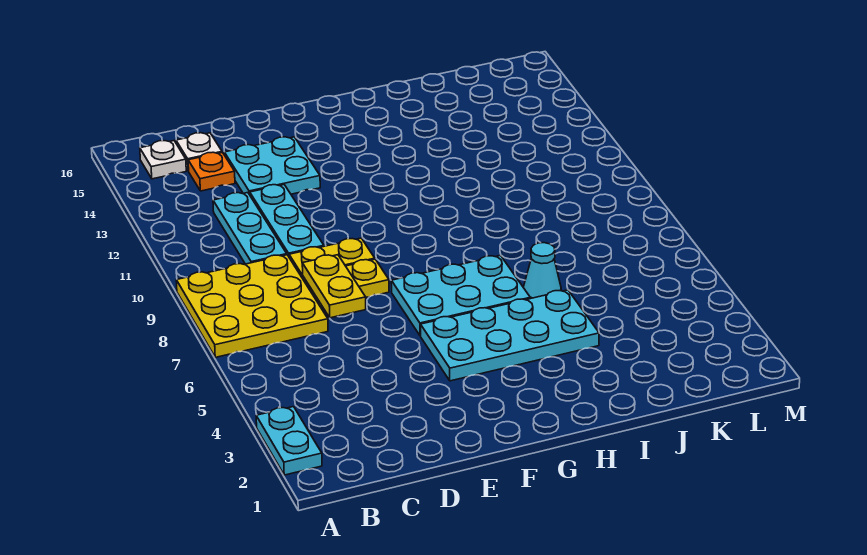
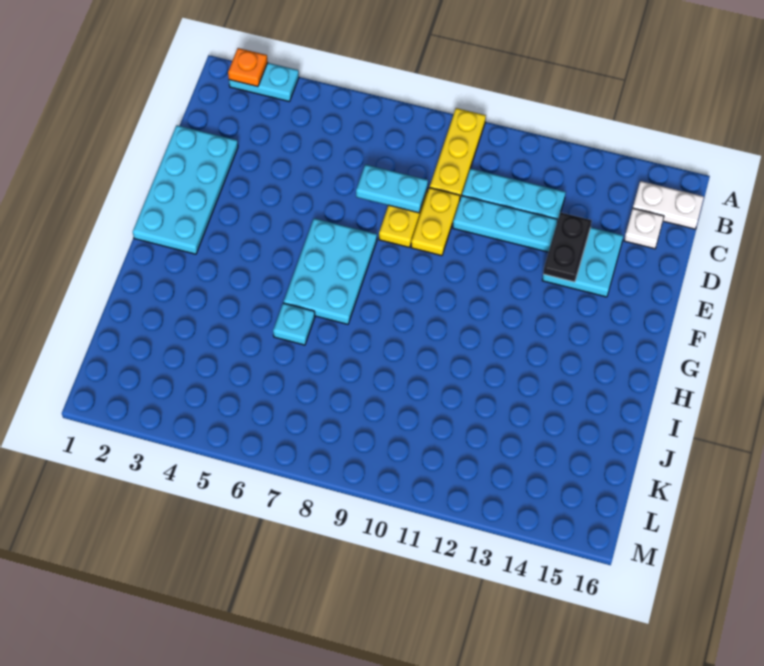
yellow 3x3 plate [176,255,328,357] -> yellow 1x3 plate [430,108,486,199]
white 1x1 plate [140,141,186,179] -> white 1x2 plate [633,181,704,229]
orange 1x1 plate [188,152,235,191] -> orange 1x1 plate moved to [228,48,268,87]
yellow 1x2 plate [302,255,366,318] -> cyan 1x2 plate [356,164,428,213]
none -> black 1x2 plate [543,213,592,282]
cyan 2x4 plate [421,290,599,381] -> cyan 2x4 plate moved to [133,125,238,254]
cyan 1x1 cone [524,243,561,299] -> cyan 1x1 plate [273,303,315,345]

